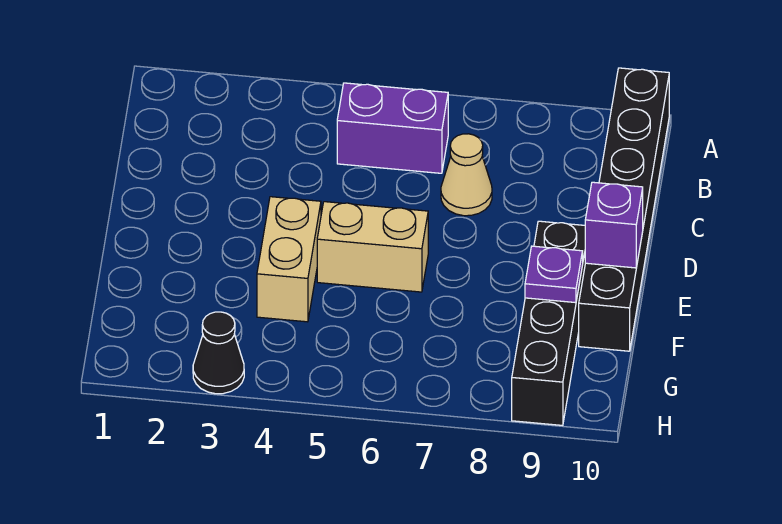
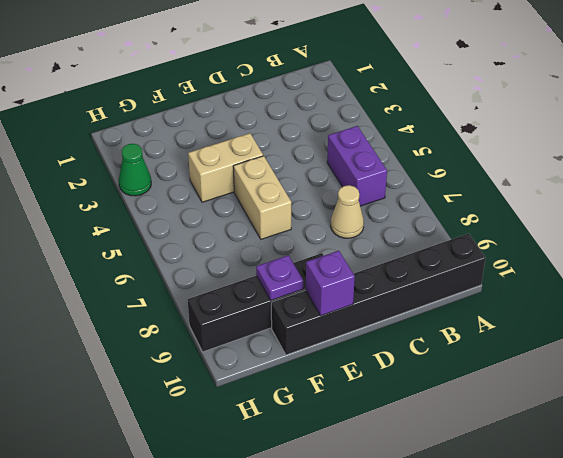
black 1x1 cone [193,312,244,394] -> green 1x1 cone [119,144,151,196]

